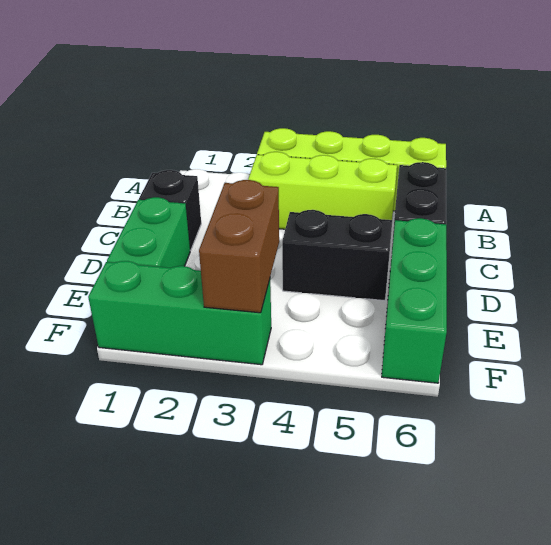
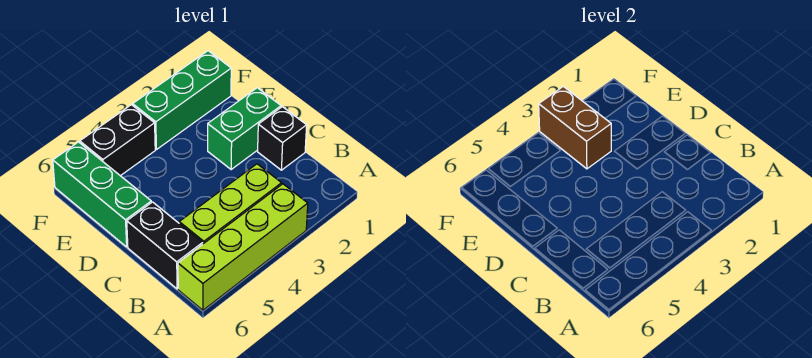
green 1x2 brick [107,197,190,268] -> green 1x2 brick turned to [208,88,281,170]
black 1x2 brick [282,210,392,301] -> black 1x2 brick moved to [80,105,155,176]

